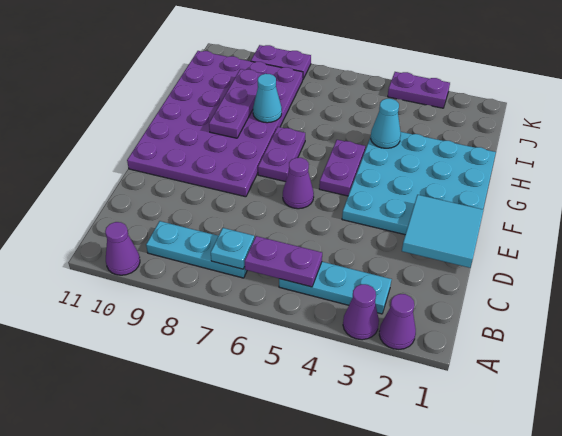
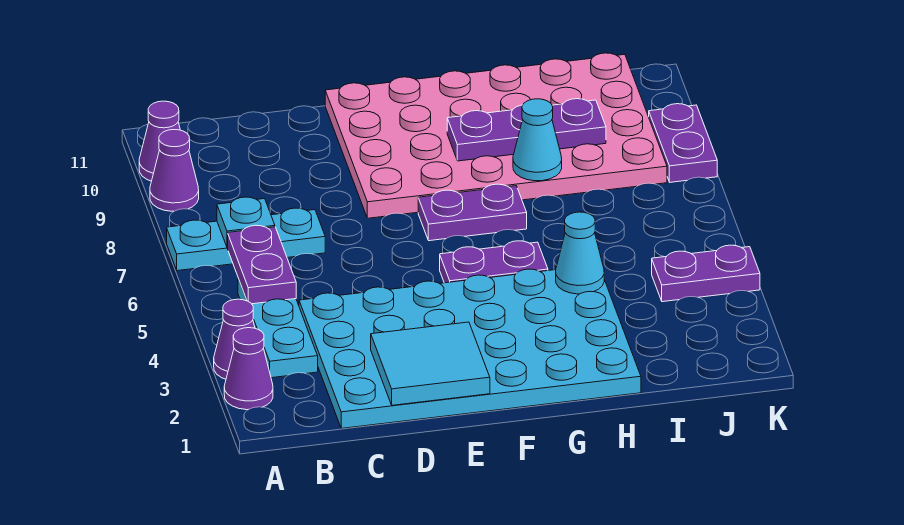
cyan 1x3 plate [146,221,247,278] -> cyan 1x3 plate turned to [167,208,325,271]
cyan 4x4 plate [342,132,496,235] -> cyan 4x6 plate [299,269,641,428]
purple 1x1 cone [283,158,314,209] -> purple 1x1 cone moved to [150,130,199,211]
purple 4x6 plate [127,51,303,197] -> pink 4x6 plate [325,53,667,218]
purple 1x2 plate [388,72,450,108] -> purple 1x2 plate turned to [652,245,760,302]

